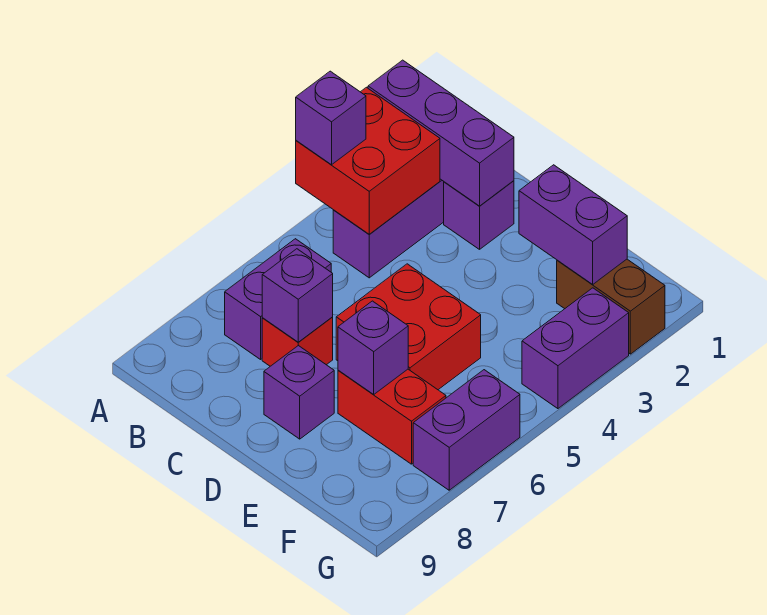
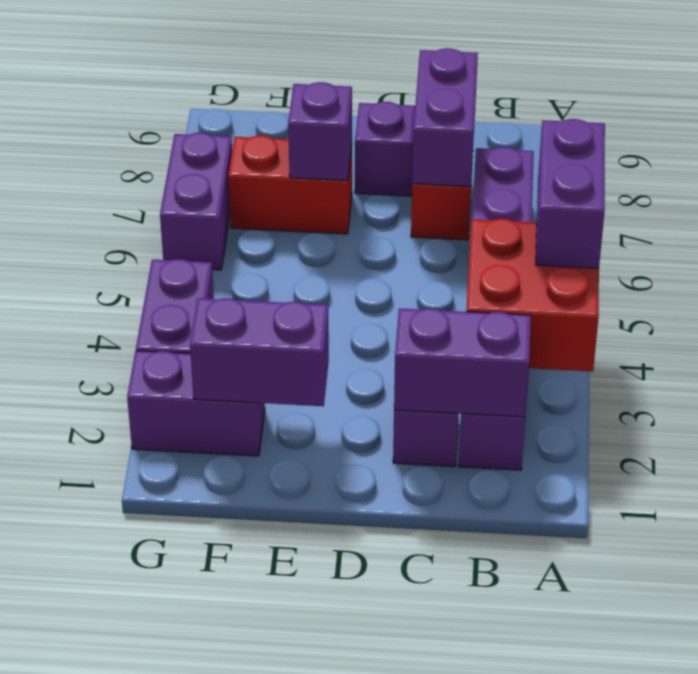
purple 1x3 brick [368,60,514,206] -> purple 1x2 brick [394,308,531,417]
purple 1x1 brick [296,71,366,165] -> purple 1x2 brick [536,119,605,268]
purple 1x1 brick [262,249,333,342] -> purple 1x2 brick [412,48,478,186]
red 2x2 brick [336,264,481,390] -> none
brown 1x2 brick [557,259,665,354] -> purple 1x2 brick [127,351,265,456]

